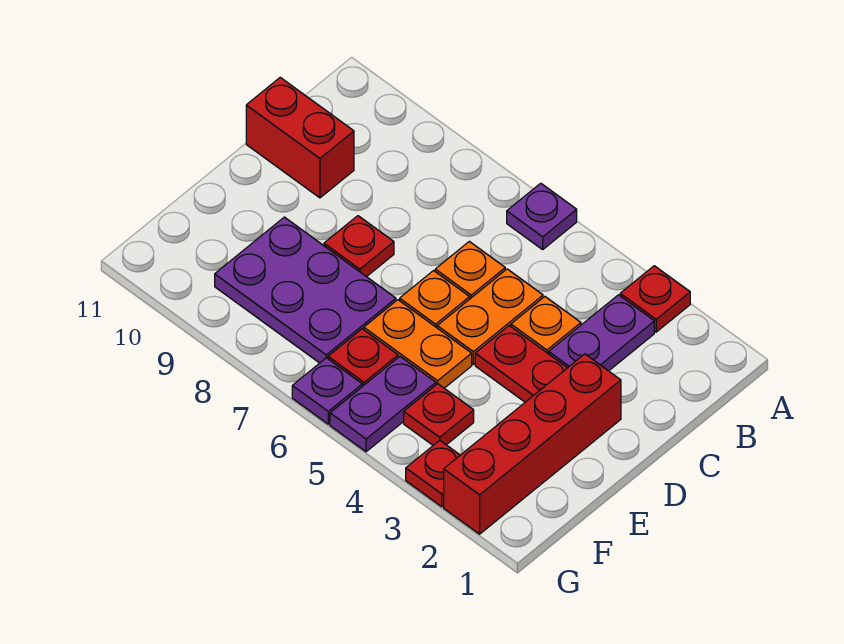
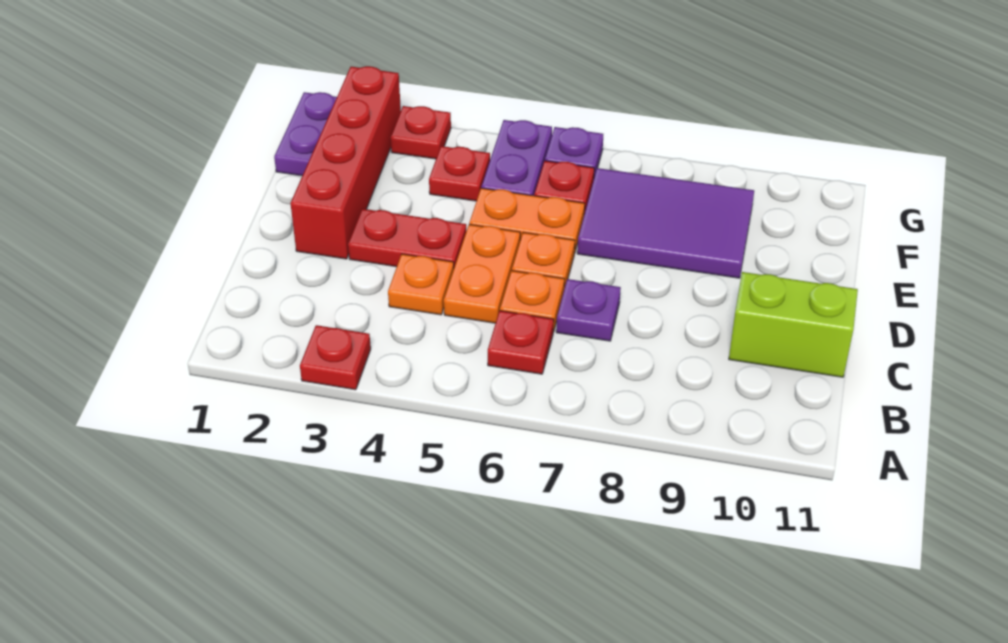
purple 1x1 plate [507,183,577,249] -> purple 1x1 plate moved to [556,279,621,341]
purple 1x2 plate [549,295,654,371] -> purple 1x2 plate moved to [274,92,337,176]
red 1x2 brick [246,77,354,198] -> lime 1x2 brick [729,272,858,377]
red 1x1 plate [324,216,394,277] -> red 1x1 plate moved to [488,311,554,374]
purple 2x3 plate [215,217,396,363] -> purple 2x3 tile [577,168,754,278]

